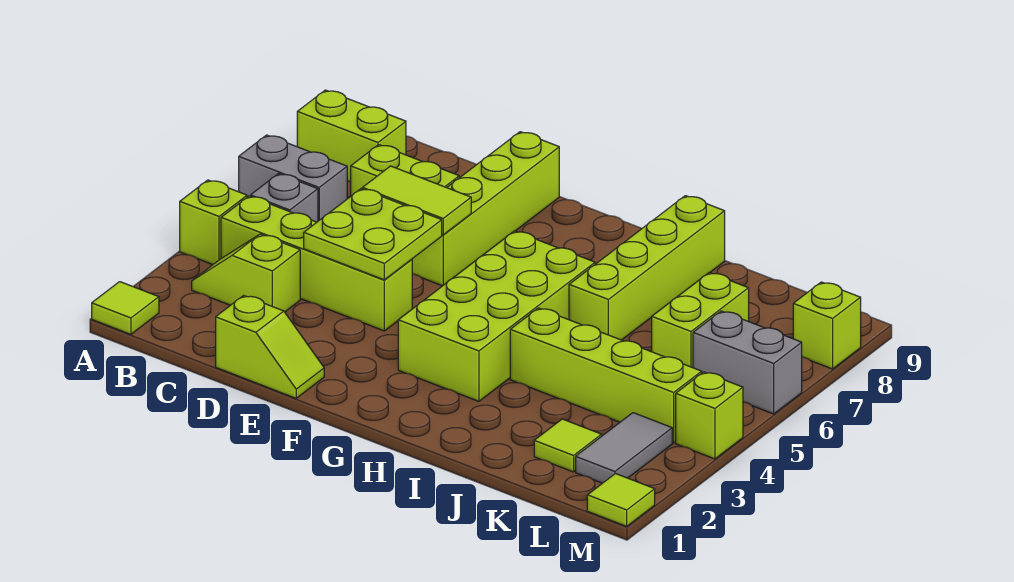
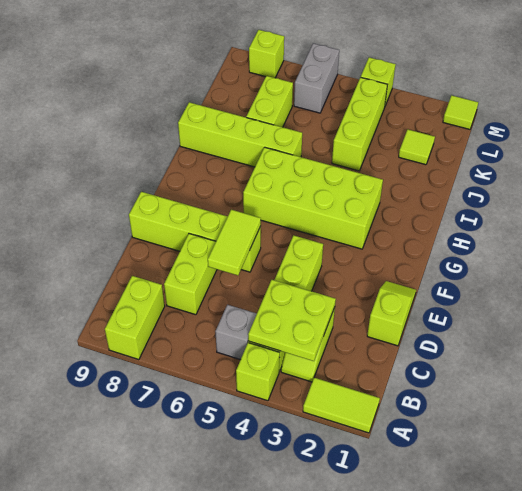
lime 1x1 tile [92,282,159,334] -> lime 1x2 tile [303,378,380,433]
grey 1x2 brick [239,135,347,221] -> none
lime 2x2 plate [304,189,442,280] -> lime 2x2 plate moved to [248,280,336,361]
lime 1x4 brick [510,308,702,443] -> lime 1x3 brick [332,77,387,171]
lime 1x2 brick [652,273,749,368] -> lime 1x2 brick turned to [246,76,293,127]
grey 1x2 tile [576,413,672,483] -> none

